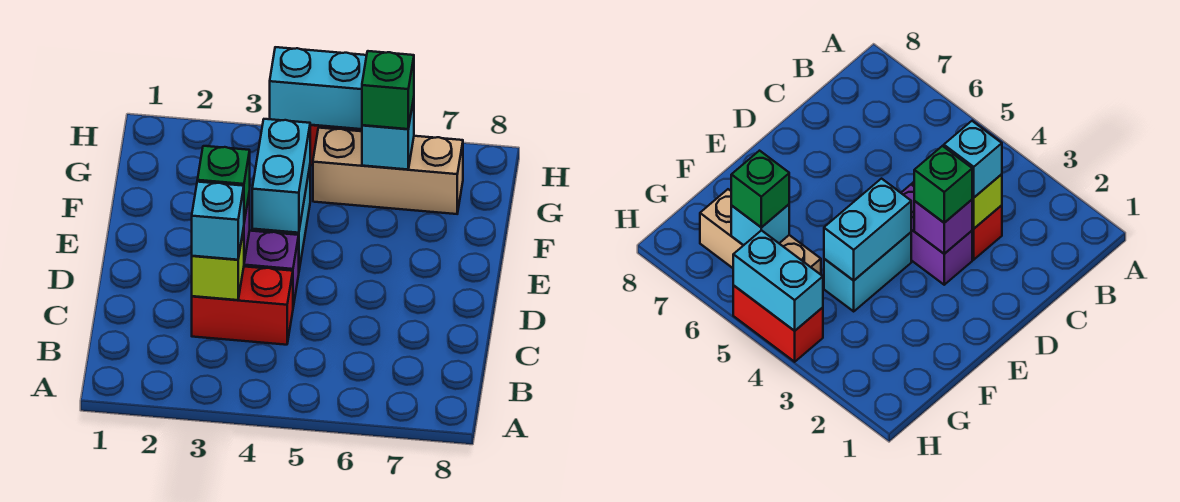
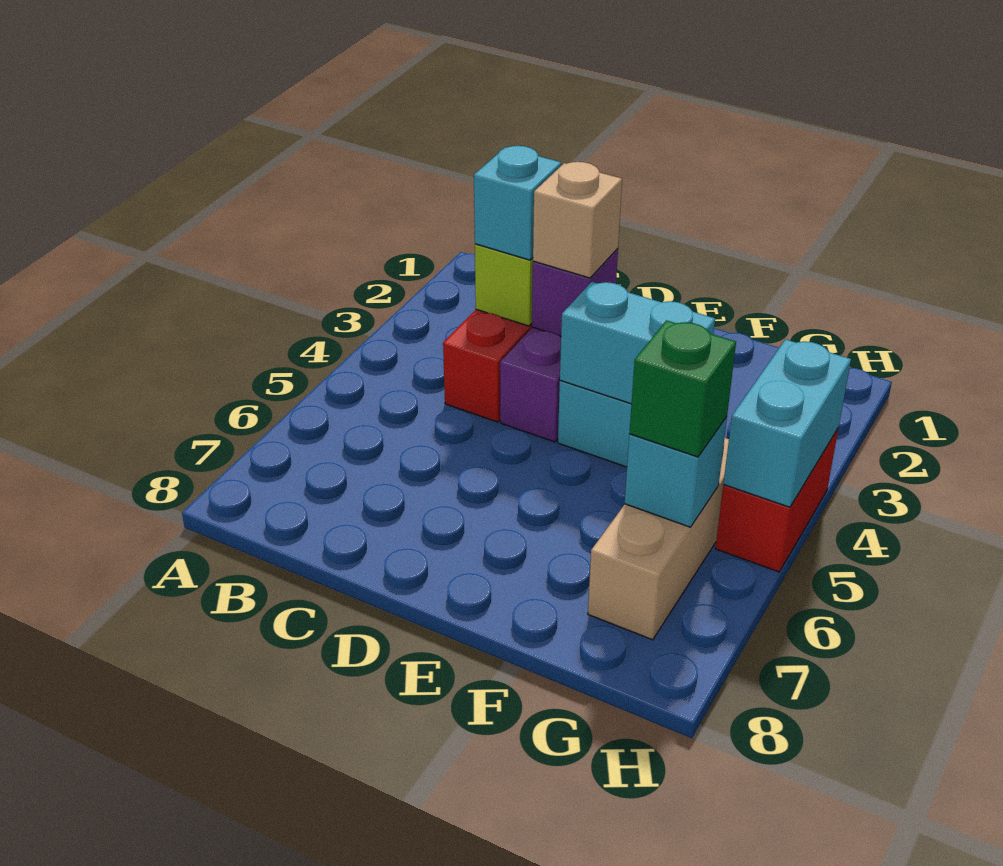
green 1x1 brick [197,146,250,222] -> tan 1x1 brick [533,162,622,278]

